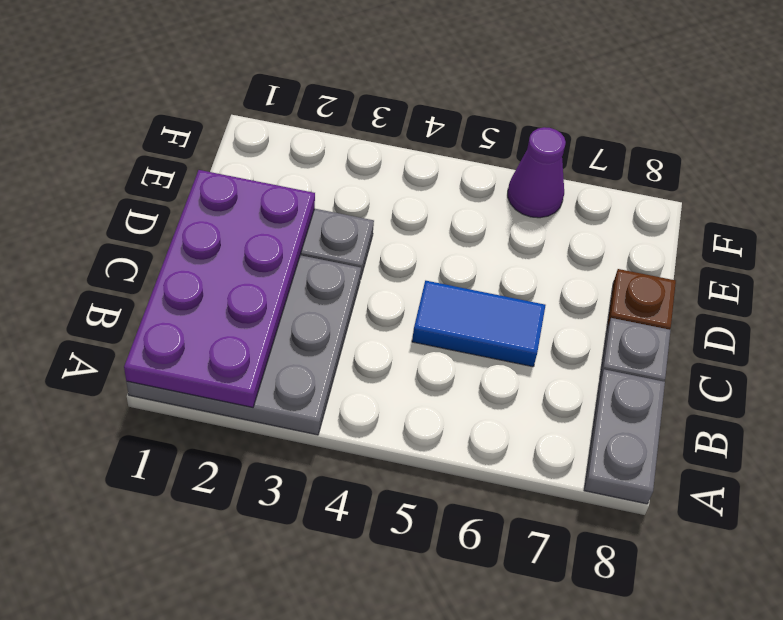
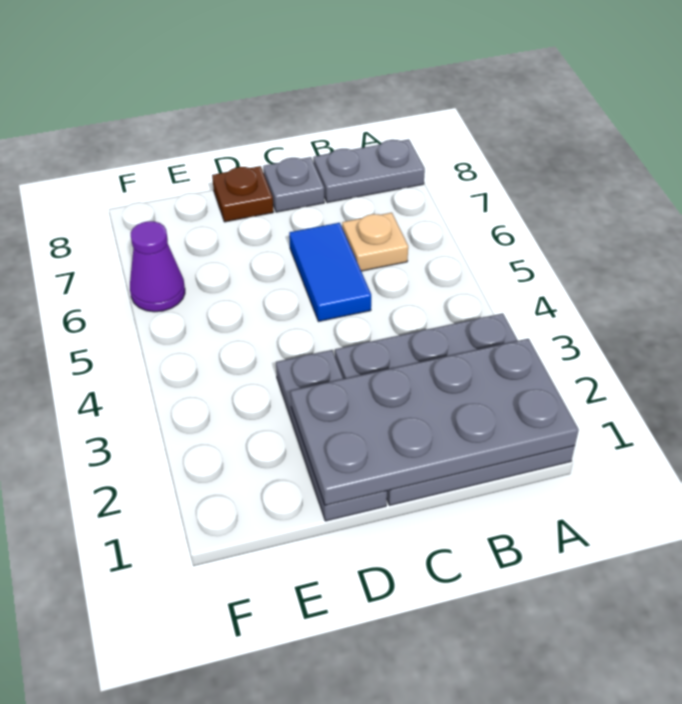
purple 2x4 plate [124,170,315,407] -> grey 2x4 plate [291,339,579,505]
none -> tan 1x1 plate [342,213,408,271]

